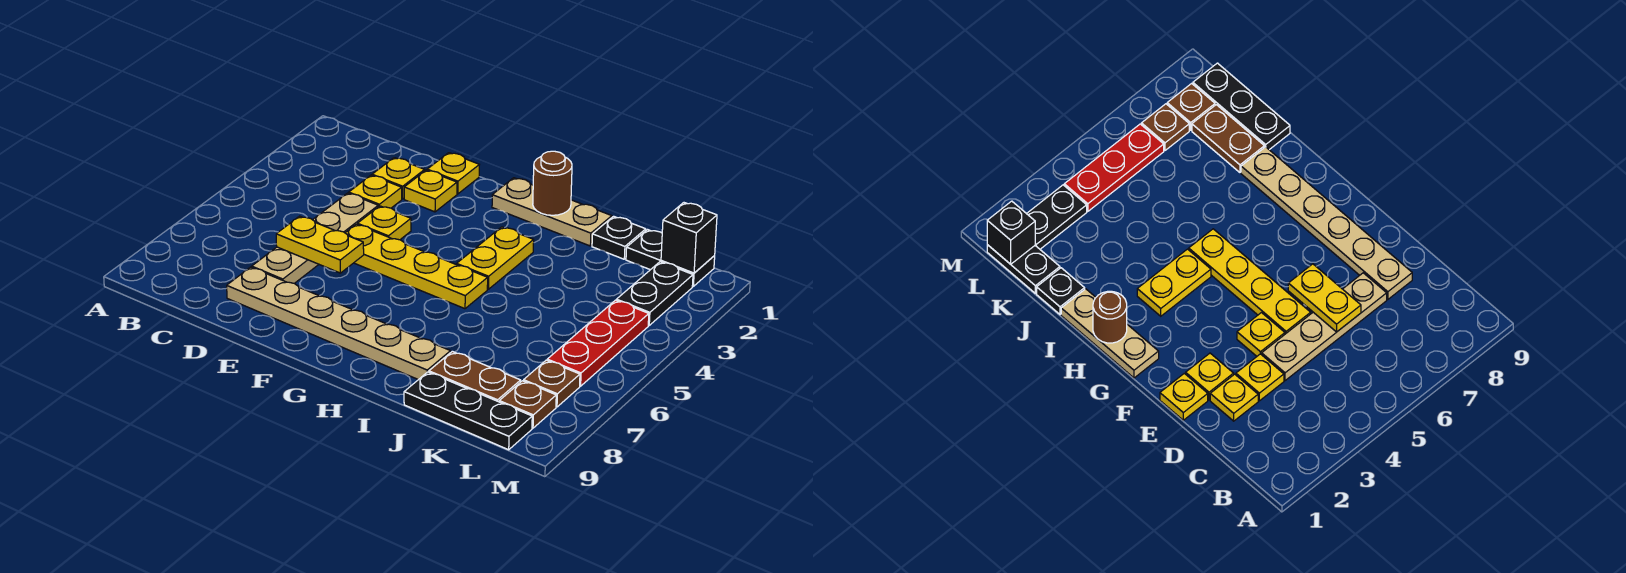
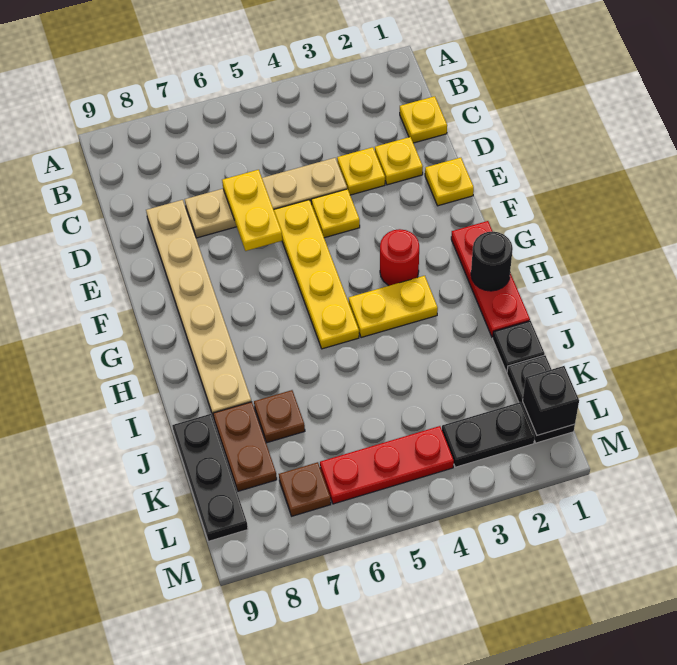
yellow 1x1 plate [404,170,457,212] -> yellow 1x1 plate moved to [400,96,447,143]
tan 1x3 plate [492,178,612,246] -> red 1x3 plate [451,221,530,338]
none -> red 1x1 round brick [380,229,419,286]
brown 1x1 round brick [533,151,572,215] -> black 1x1 round brick [471,231,513,291]
brown 1x1 plate [499,381,556,428] -> brown 1x1 plate moved to [254,390,305,443]

